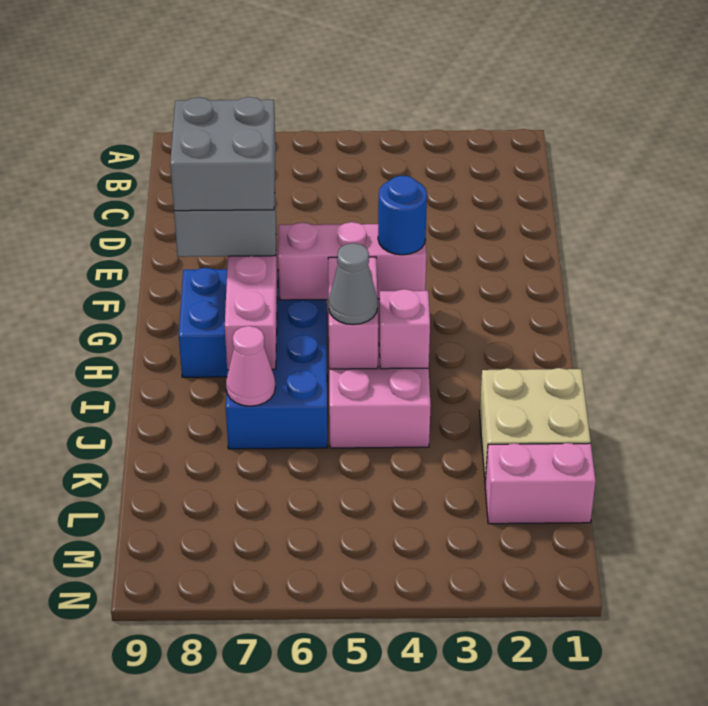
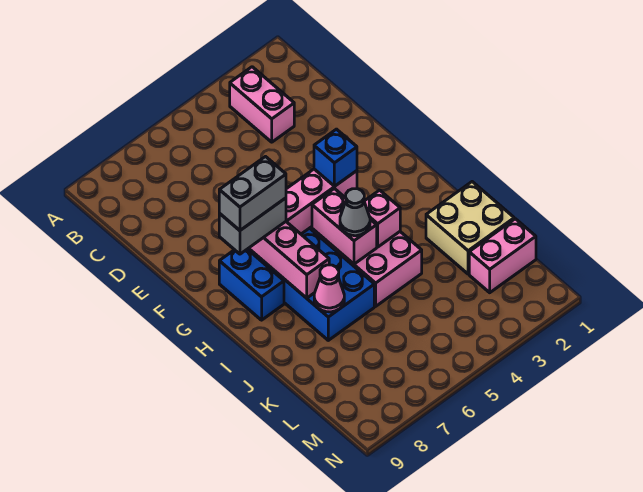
none -> pink 1x2 brick [230,67,294,142]
grey 2x2 brick [170,97,276,211] -> grey 1x2 brick [219,157,286,230]
blue 1x1 round brick [378,176,427,255] -> blue 1x1 brick [314,129,357,186]

